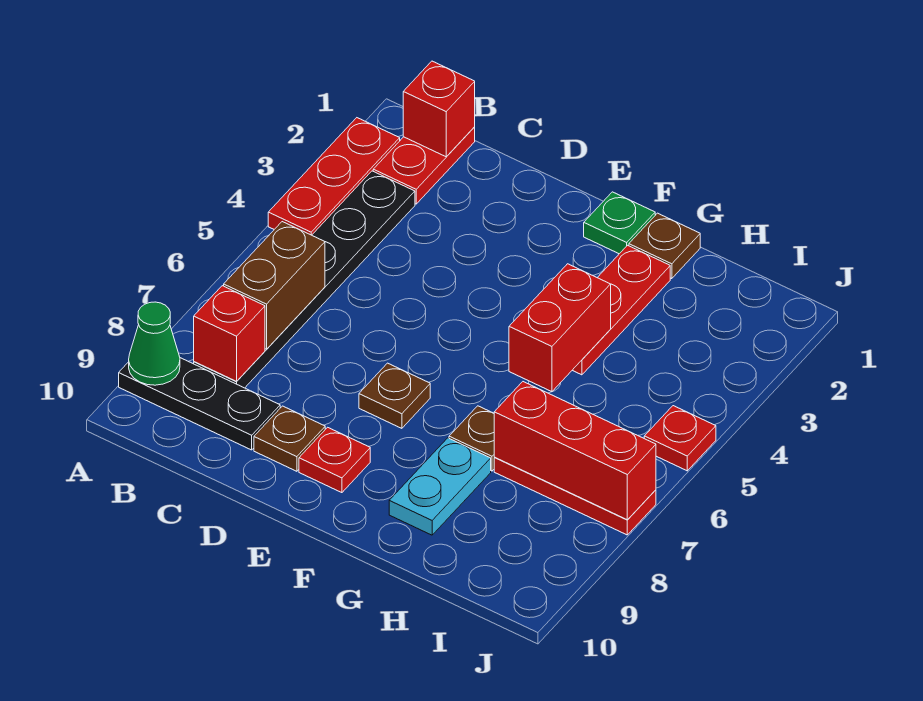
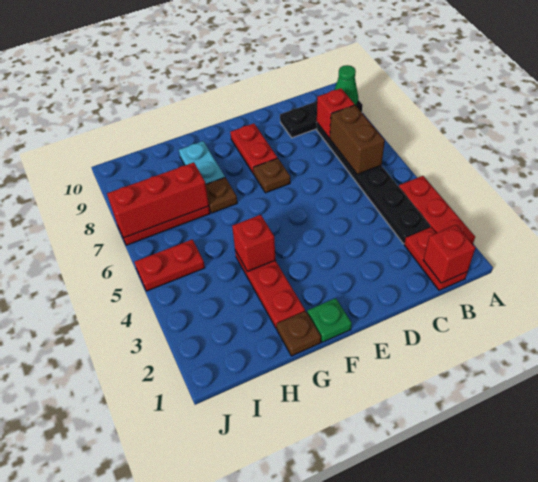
brown 1x1 plate [254,406,325,471] -> none
red 1x1 plate [299,427,370,493] -> red 1x2 plate [230,124,277,174]
red 1x2 brick [509,264,611,392] -> red 1x1 brick [232,215,275,271]
red 1x1 plate [644,406,716,471] -> red 1x2 plate [135,240,205,291]

